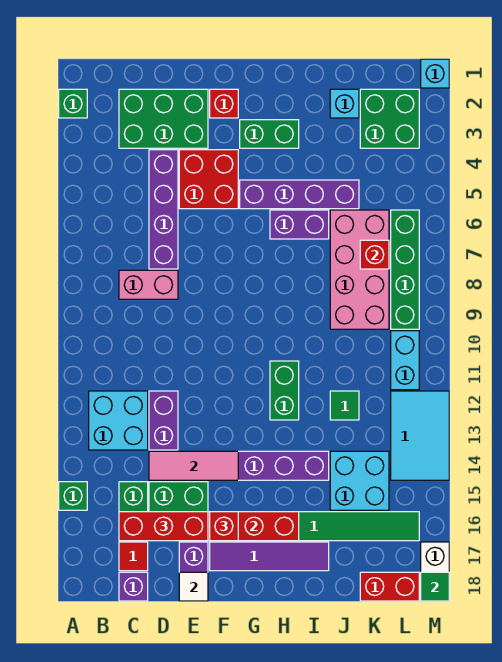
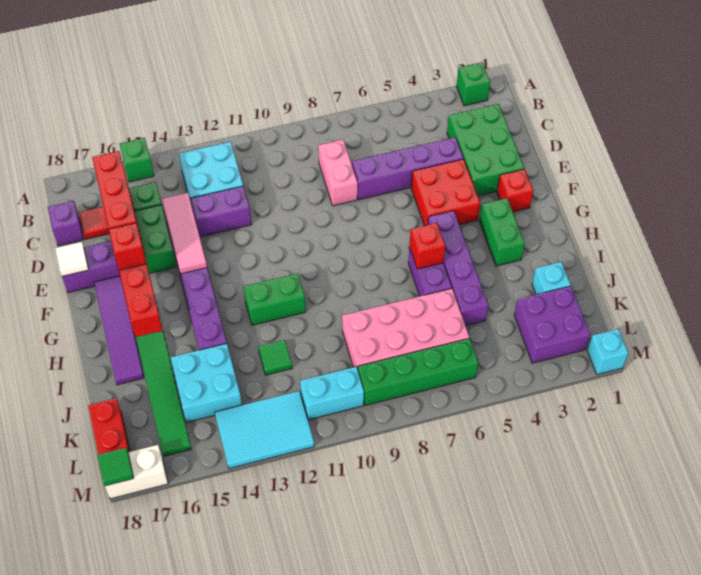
green 2x2 brick [360,89,419,148] -> purple 2x2 brick [514,286,590,363]
red 1x1 brick [360,240,389,269] -> red 1x1 brick moved to [410,223,445,269]

